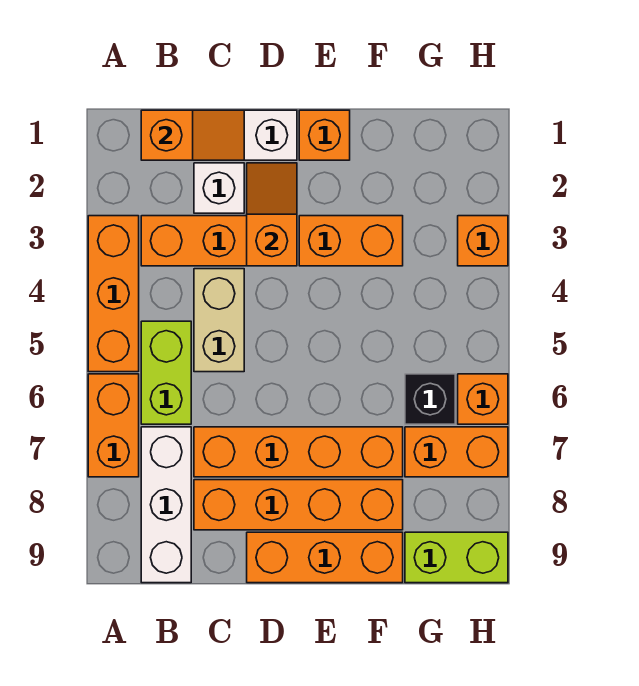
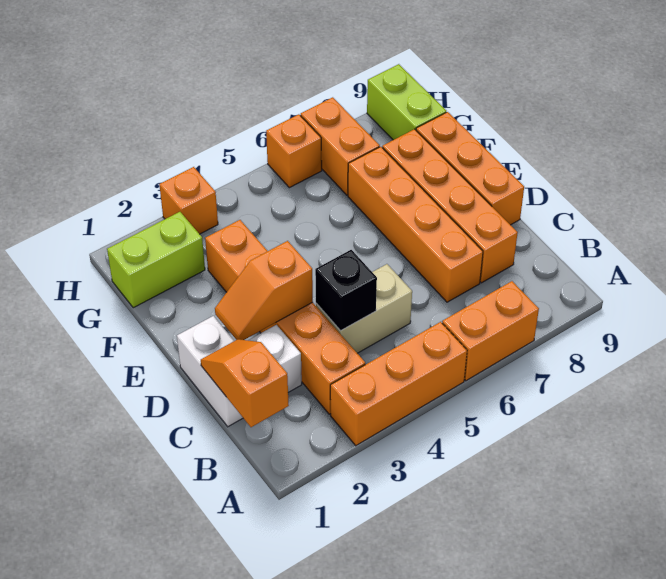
lime 1x2 brick [141,321,191,424] -> lime 1x2 brick moved to [107,212,205,308]
white 1x3 brick [141,427,191,583] -> none
orange 1x1 brick [299,110,350,160] -> none
black 1x1 brick [405,374,455,424] -> black 1x1 brick moved to [315,250,377,331]

